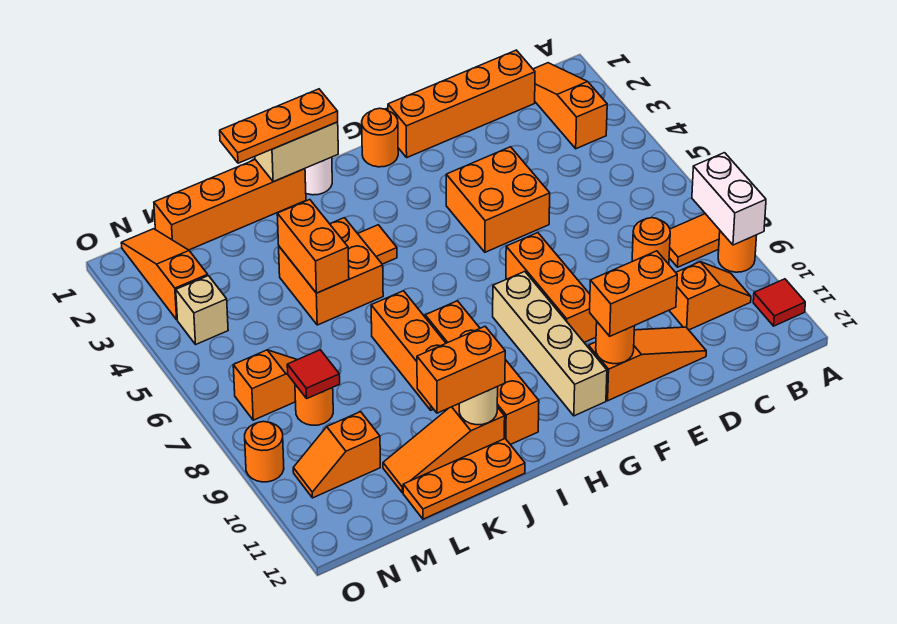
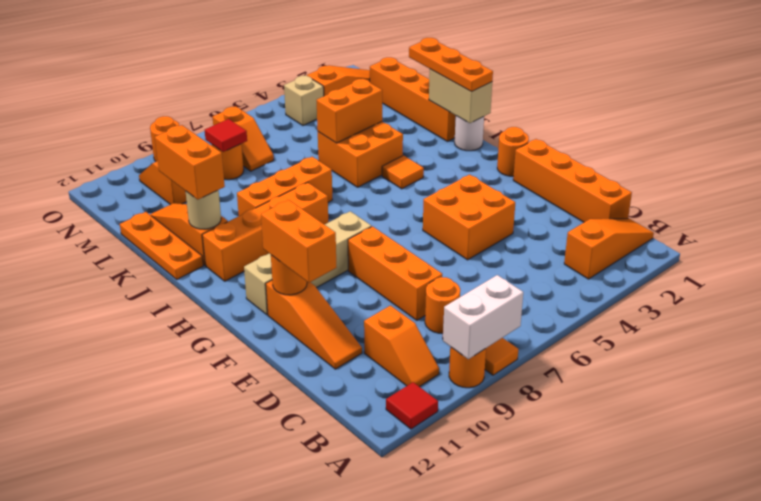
orange 1x3 brick [506,233,597,342] -> orange 1x3 brick turned to [348,226,442,320]

